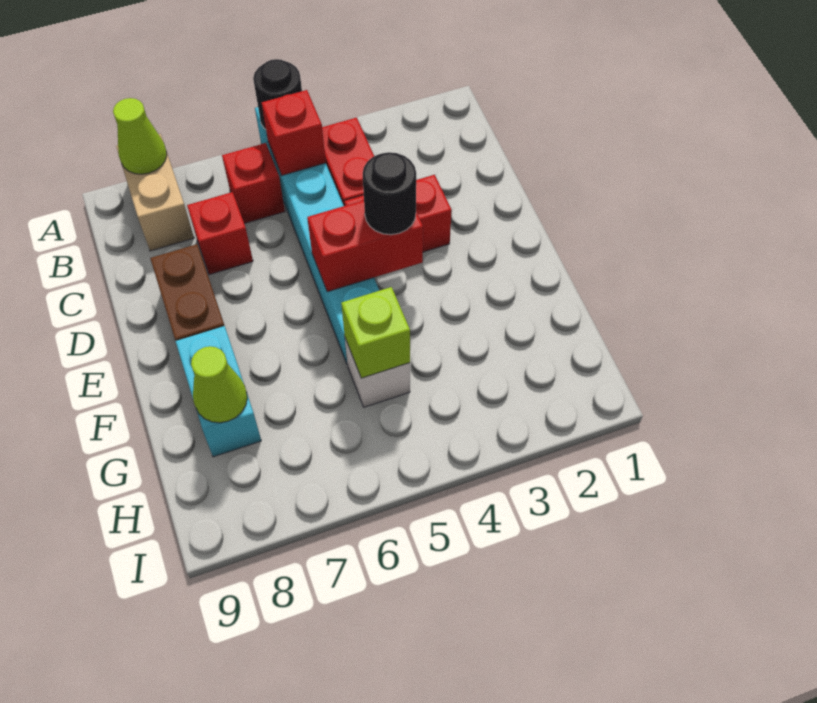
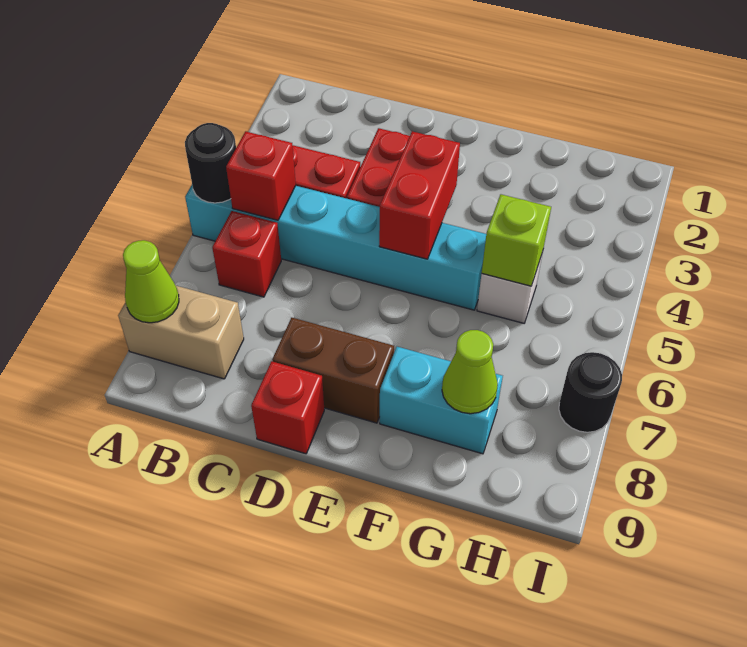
red 1x1 brick [187,192,253,275] -> red 1x1 brick moved to [251,361,324,454]
black 1x1 round brick [363,152,416,235] -> black 1x1 round brick moved to [559,352,622,432]

